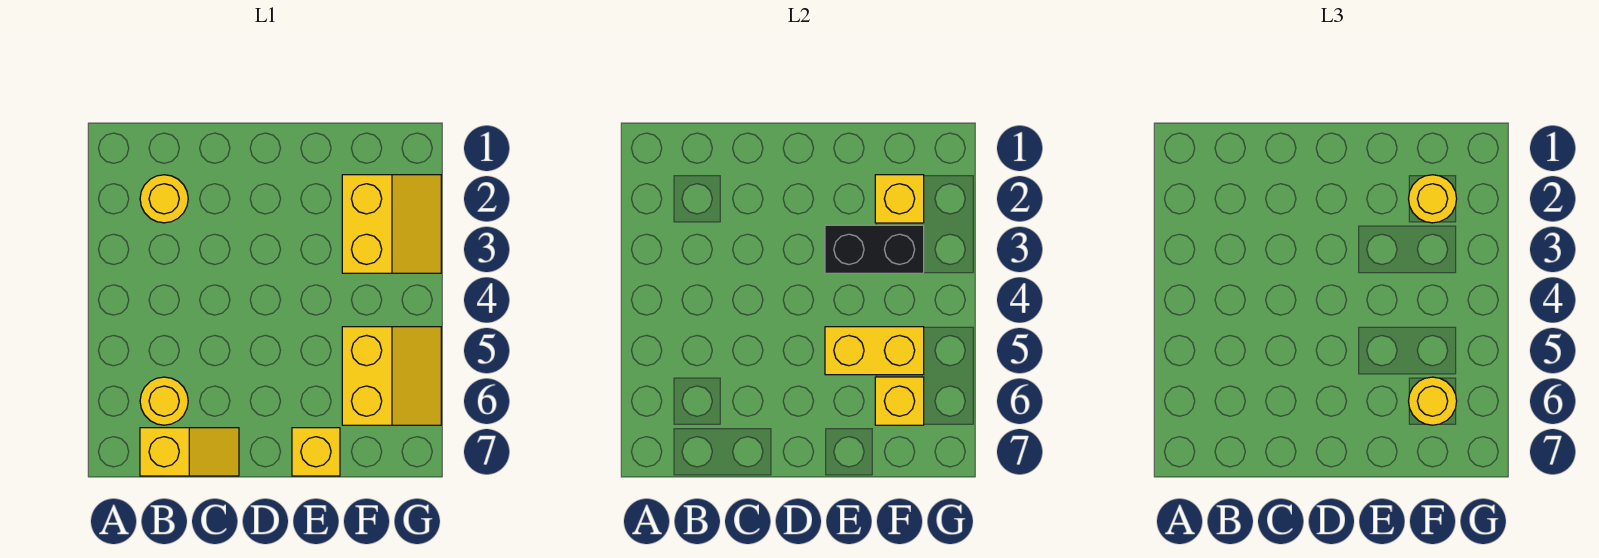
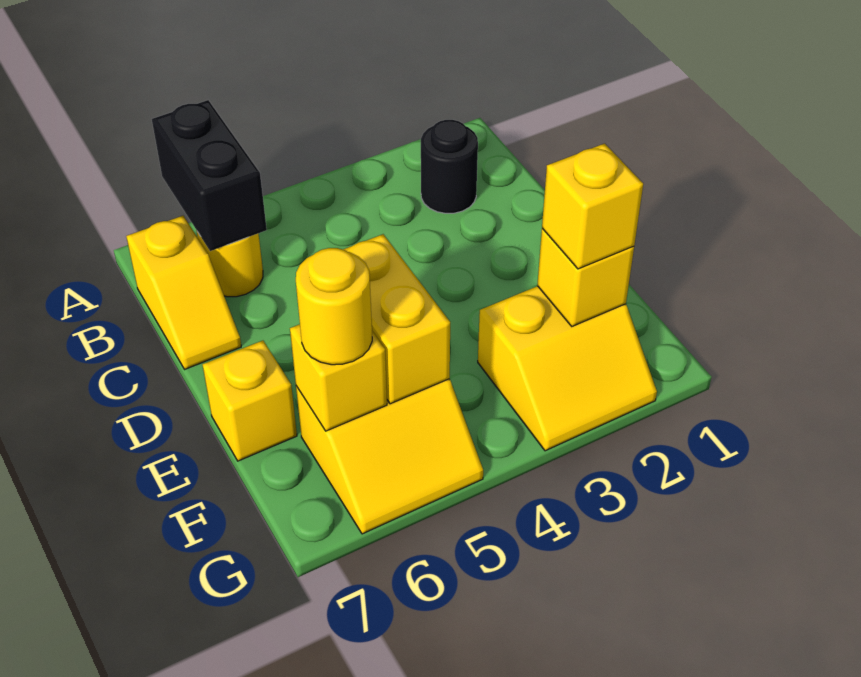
yellow 1x1 round brick [140,175,188,223] -> black 1x1 round brick [421,120,478,213]
black 1x2 brick [825,225,924,273] -> black 1x2 brick moved to [152,100,267,251]
yellow 1x1 round brick [1409,175,1457,223] -> yellow 1x1 brick [542,144,643,269]

